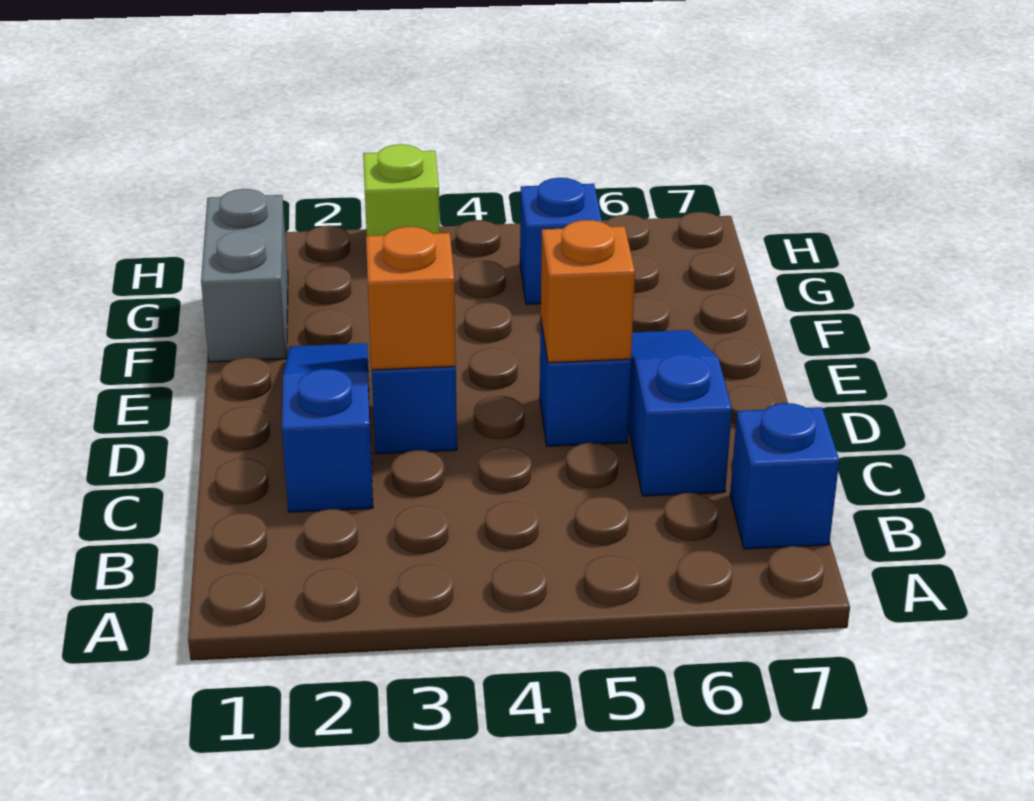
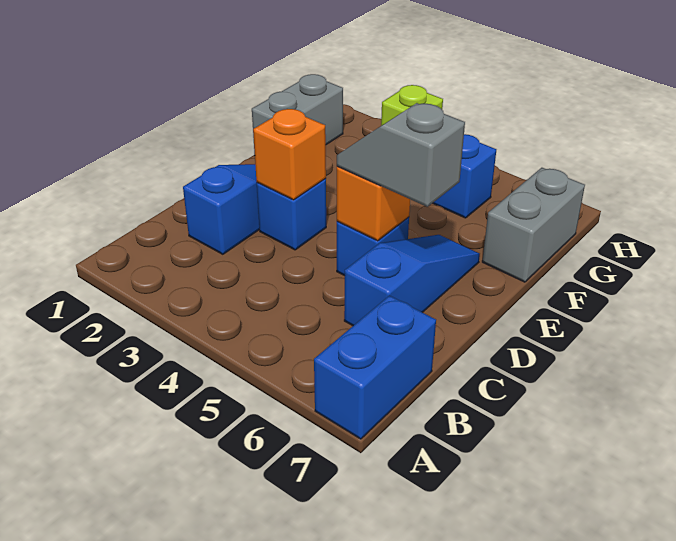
blue 1x1 brick [730,403,839,549] -> blue 1x2 brick [314,296,436,439]
none -> grey 1x2 slope [337,103,465,207]
none -> grey 1x2 brick [482,168,585,282]

